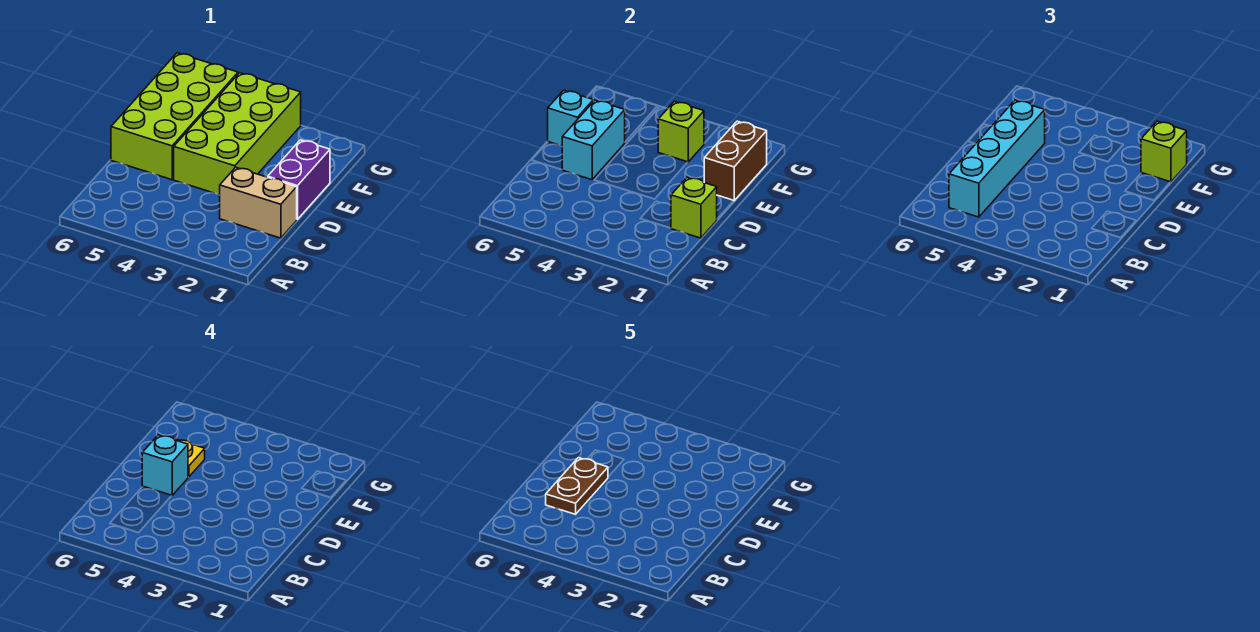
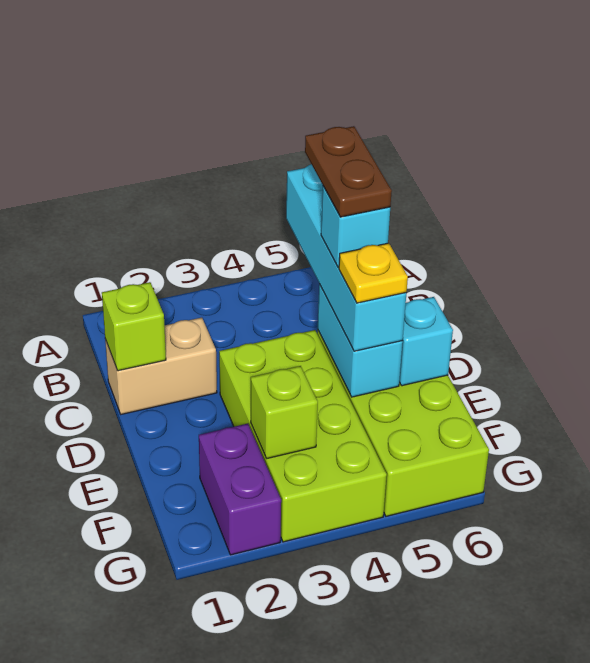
purple 1x2 brick [268,140,330,219] -> purple 1x2 brick moved to [199,424,281,555]
brown 1x2 brick [704,121,767,201] -> none
lime 1x1 brick [1141,121,1187,182] -> none

